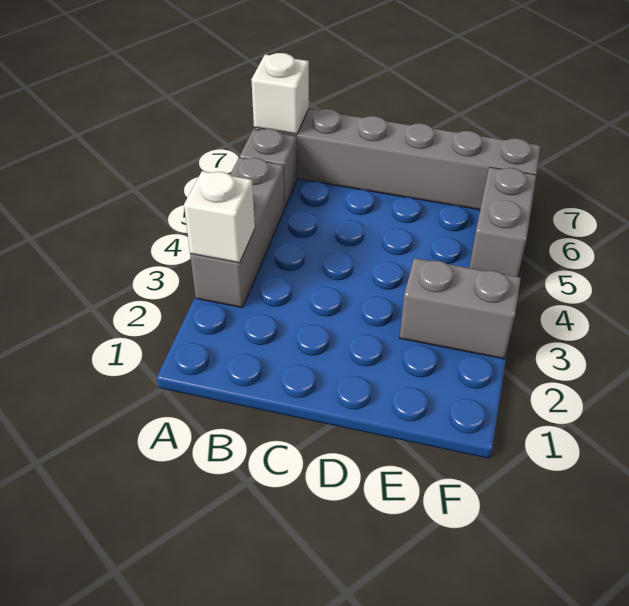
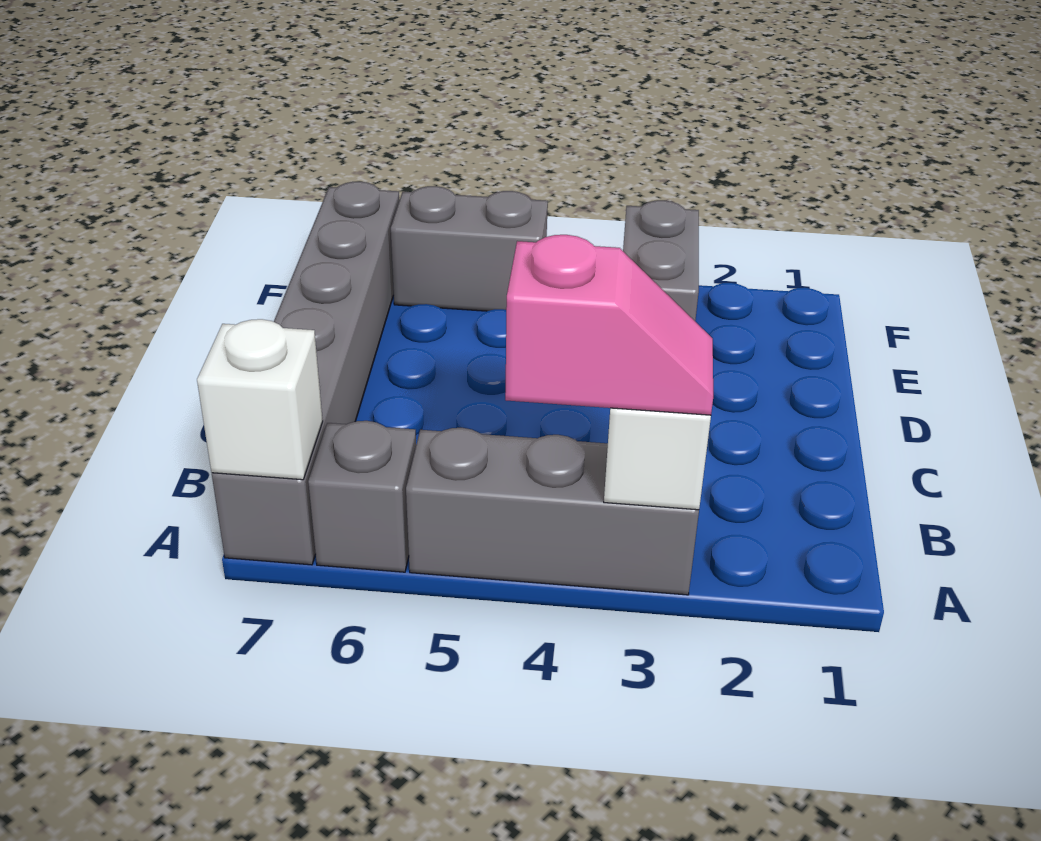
none -> pink 1x2 slope [505,235,713,415]

